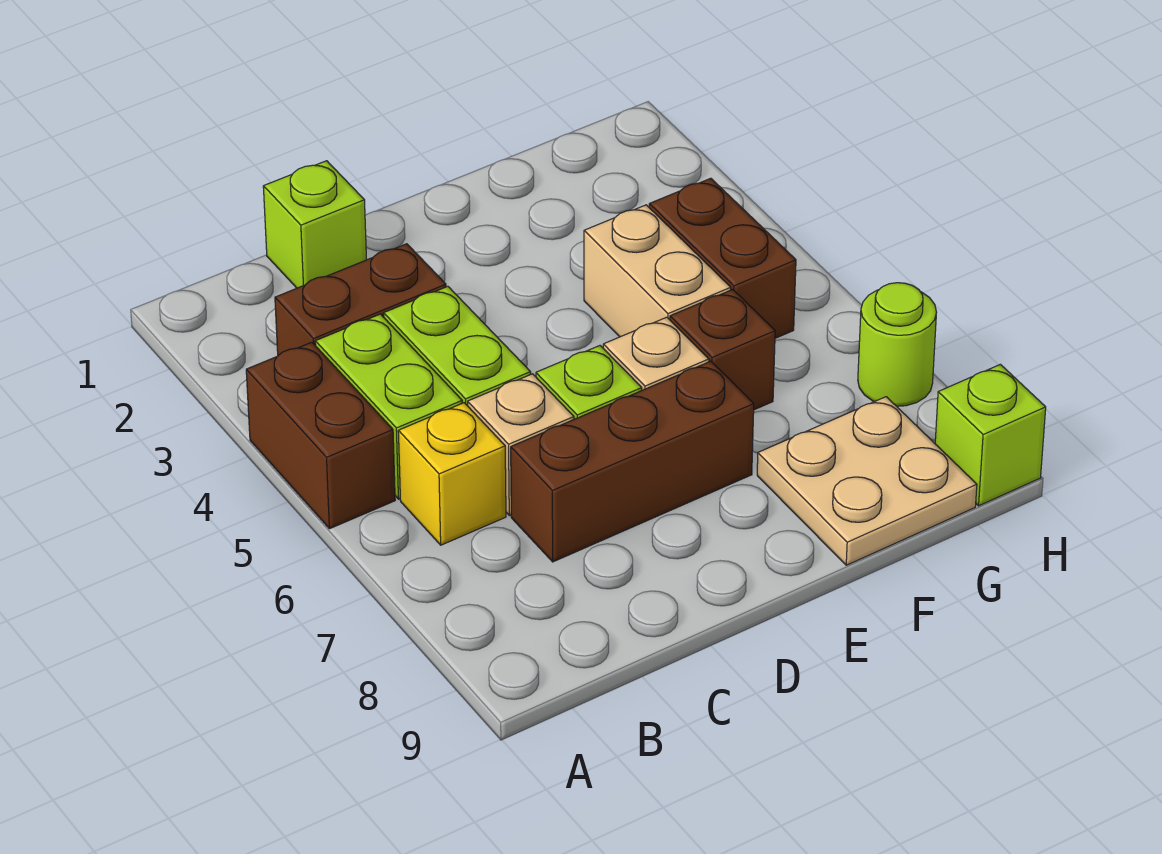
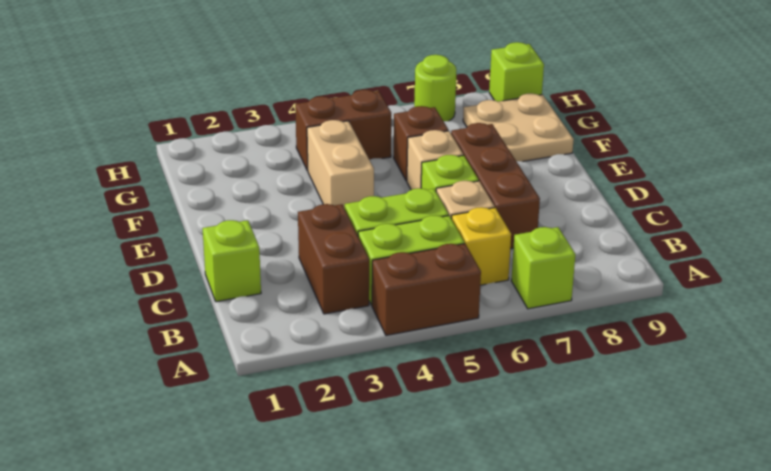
none -> lime 1x1 brick [511,227,576,309]
tan 1x2 brick [584,205,731,337] -> tan 1x2 brick turned to [307,120,374,208]

